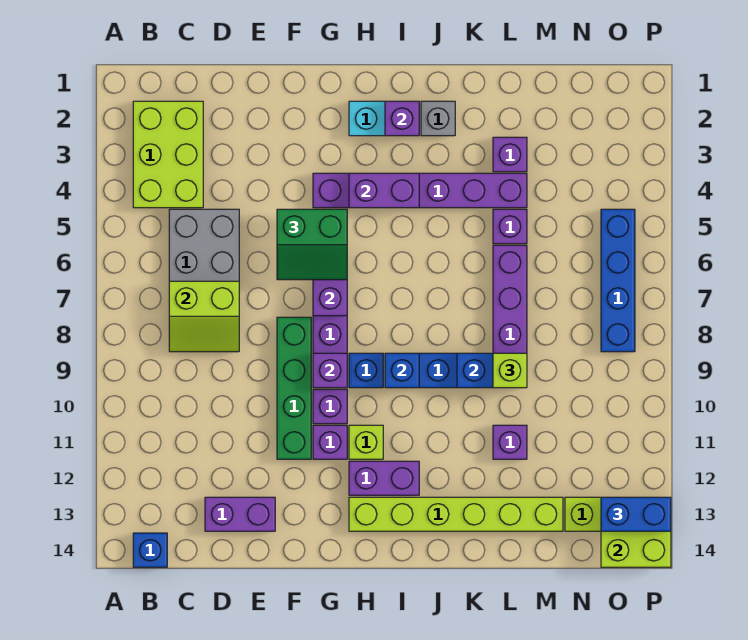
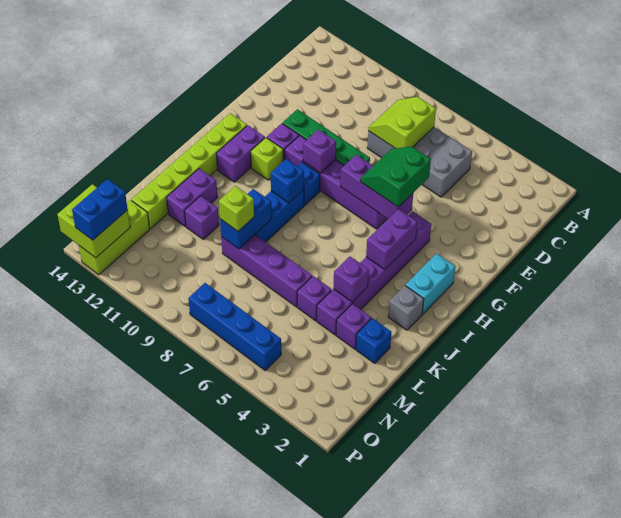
lime 2x3 brick [133,101,203,208] -> none
blue 1x1 brick [133,533,167,567] -> blue 1x1 brick moved to [356,318,391,363]
purple 1x2 brick [205,497,275,531] -> purple 1x2 brick moved to [166,168,217,226]
purple 1x1 brick [385,101,419,136] -> purple 1x1 brick moved to [333,257,369,302]

